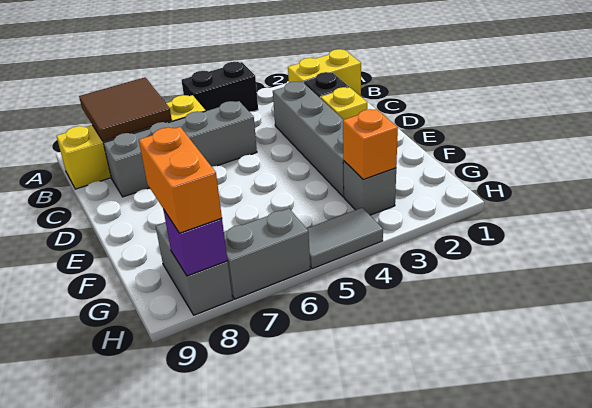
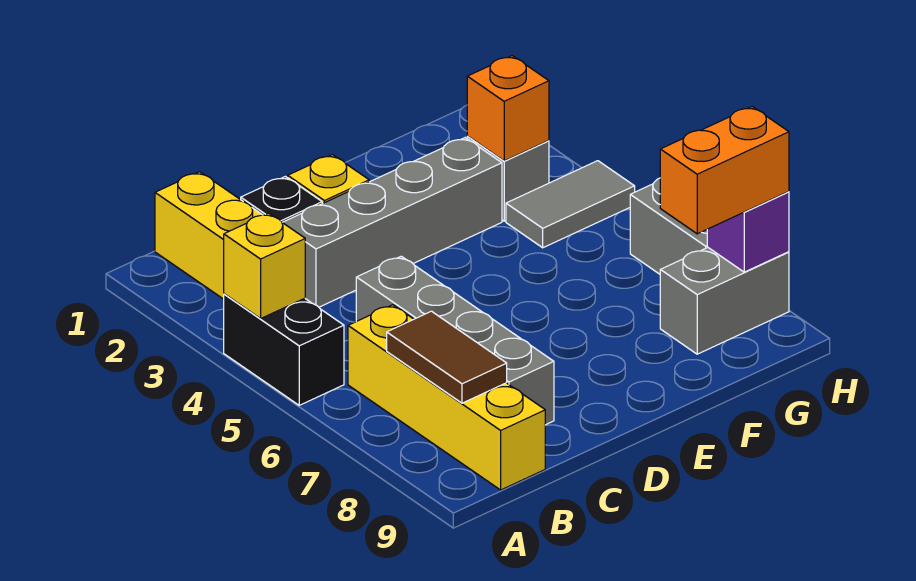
none -> yellow 1x1 brick [224,213,305,319]
brown 2x2 tile [79,77,172,141] -> brown 1x2 tile [387,311,507,403]
grey 1x2 tile [306,208,383,269] -> grey 1x2 tile turned to [506,161,635,248]

